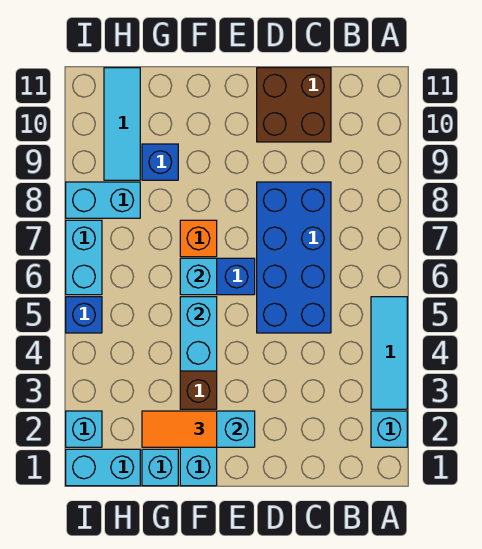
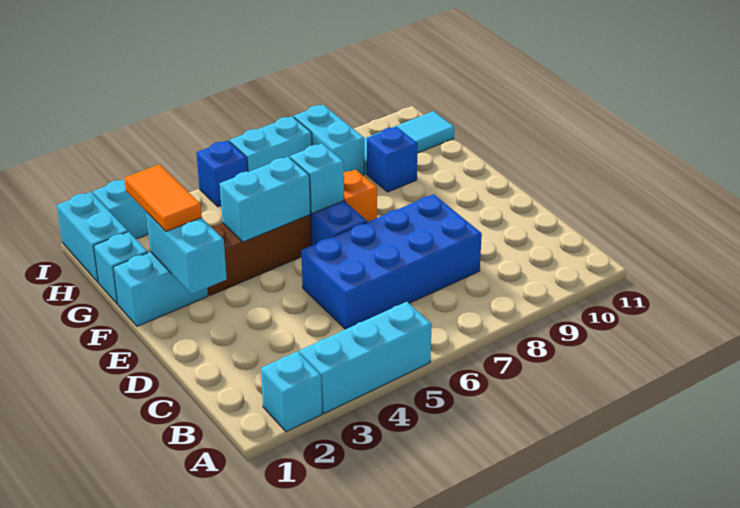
cyan 1x3 tile [371,297,407,409] -> cyan 1x3 brick [299,302,432,413]
brown 2x2 brick [257,68,331,142] -> none

